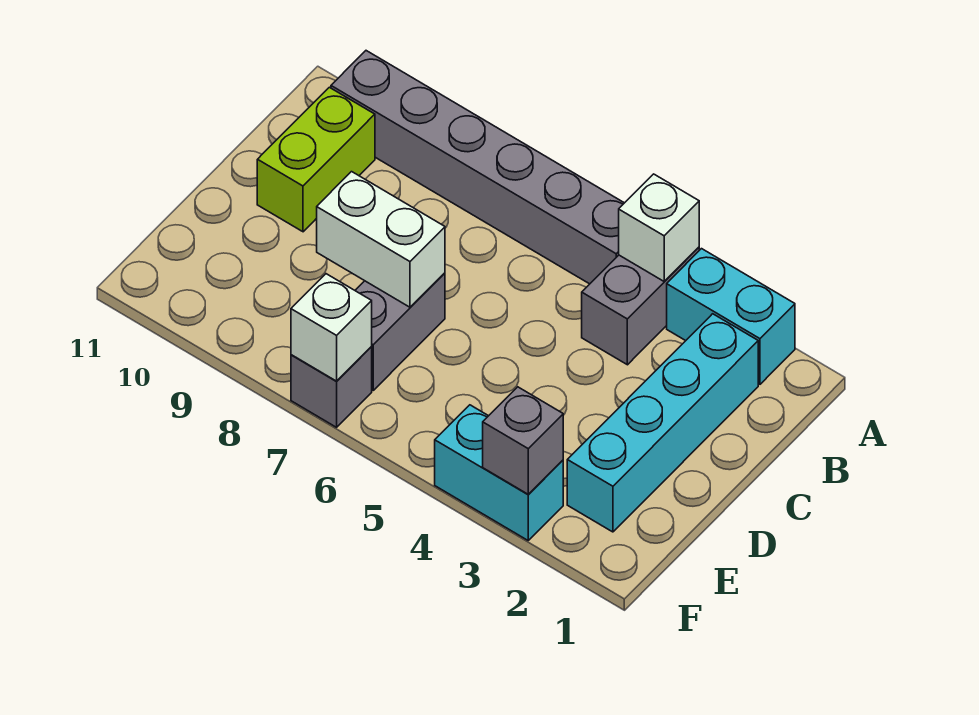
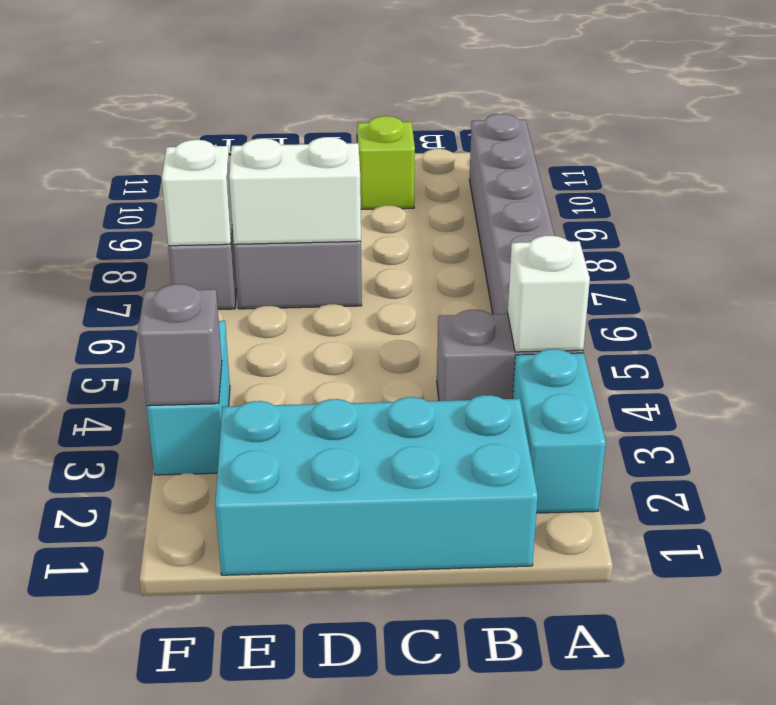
cyan 1x4 brick [567,314,758,532] -> cyan 2x4 brick [215,395,538,575]
lime 1x2 brick [257,87,375,232] -> lime 1x1 brick [357,116,415,209]
white 1x2 brick [317,172,445,307] -> white 1x2 brick turned to [229,137,361,244]

